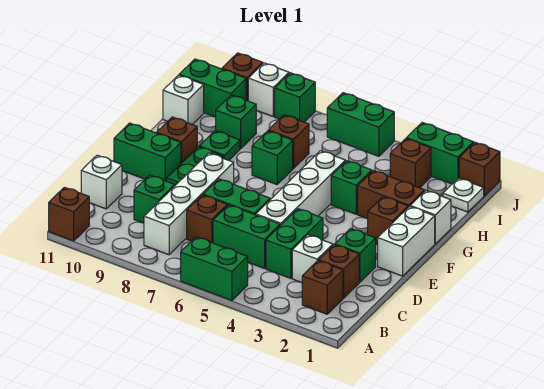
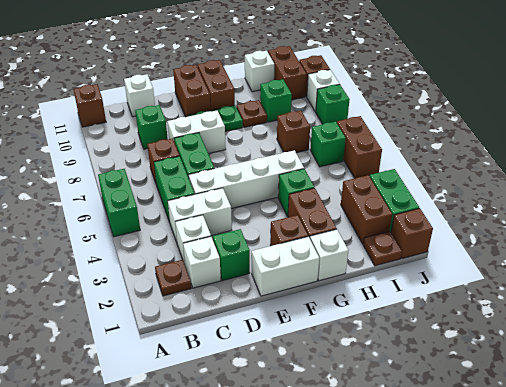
brown 1x1 brick [302,261,343,314] -> brown 1x1 plate [155,260,191,296]
white 1x4 brick [144,153,234,255] -> white 1x2 brick [167,111,226,154]
brown 1x1 brick [319,245,359,298] -> white 1x1 brick [183,237,221,288]
green 1x2 brick [266,209,323,278] -> white 1x2 brick [168,188,232,242]
green 1x2 brick [114,123,181,181] -> brown 1x2 brick [173,65,211,117]
brown 1x1 brick [157,117,197,163] -> brown 1x2 brick [197,60,235,110]
green 1x1 brick [252,131,293,184] -> green 1x1 brick moved to [310,122,346,167]
green 1x1 plate [199,131,240,160] -> brown 1x1 plate [236,100,267,127]
white 1x1 plate [443,178,484,212] -> brown 1x1 plate [363,231,402,266]
brown 1x1 brick [390,139,431,188] -> brown 1x2 brick [341,175,392,244]
green 1x2 brick [179,59,246,117] -> brown 1x2 brick [268,46,307,100]
green 1x2 brick [327,93,394,156] -> brown 1x2 brick [337,116,382,178]

